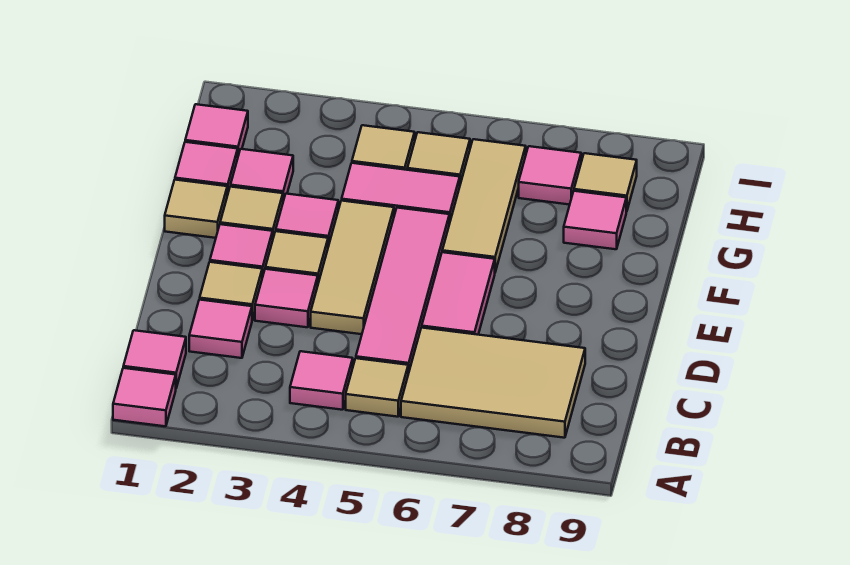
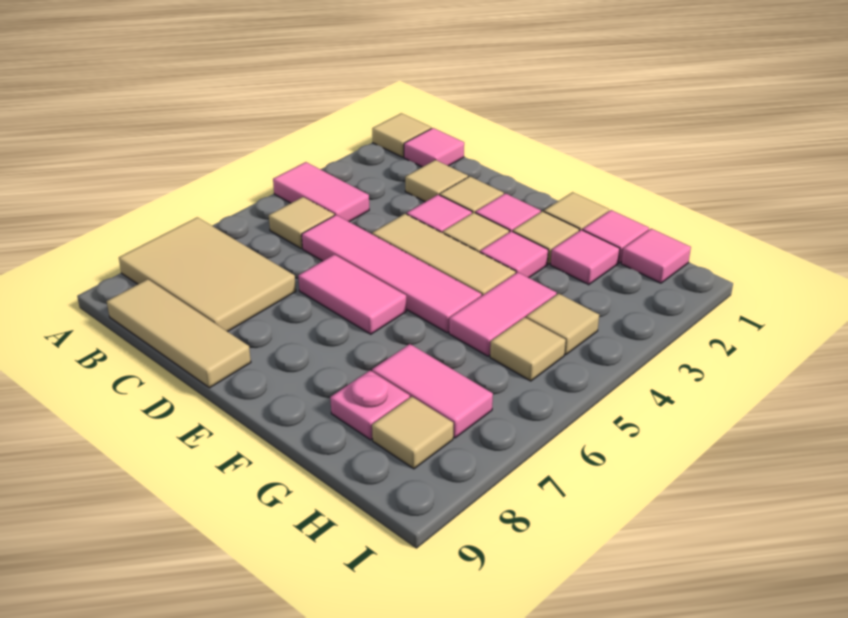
pink 1x1 tile [113,368,176,426] -> tan 1x1 tile [372,113,431,157]
pink 1x1 tile [290,351,353,410] -> pink 1x2 tile [273,162,369,222]
tan 2x3 tile [401,328,585,438] -> tan 2x3 tile turned to [119,217,296,332]
pink 1x1 tile [189,300,252,358] -> tan 1x1 tile [405,160,468,202]
tan 1x3 tile [442,139,526,272] -> tan 1x3 tile moved to [107,279,251,388]
pink 1x1 tile [564,191,626,249] -> pink 1x1 plate [330,371,410,440]
pink 1x1 tile [519,146,581,205] -> pink 1x2 tile [372,344,493,438]

